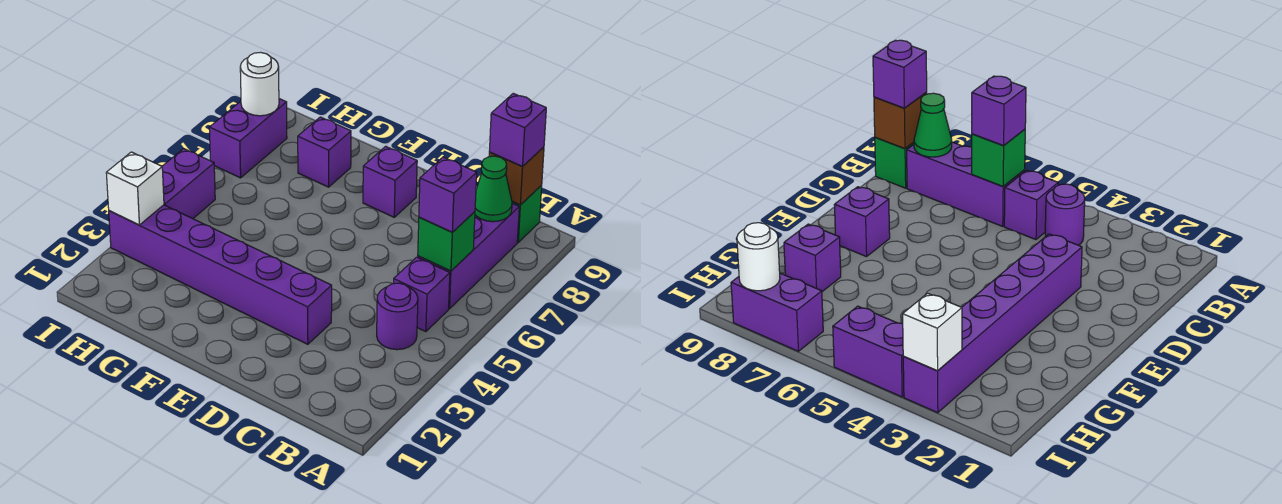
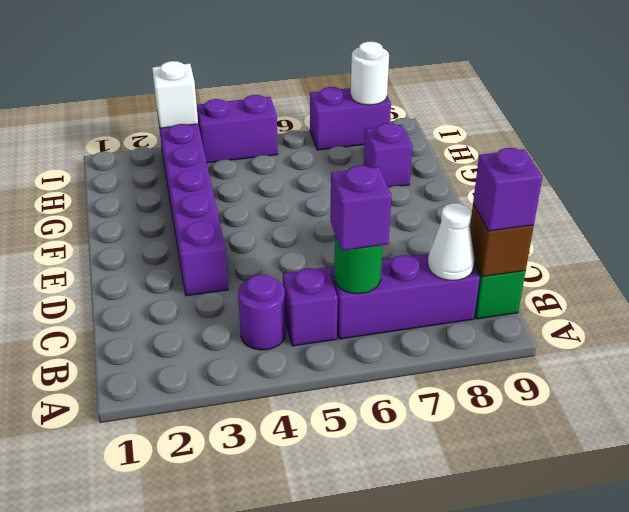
green 1x1 brick [418,212,475,271] -> green 1x1 round brick [334,235,382,294]
green 1x1 cone [475,156,512,222] -> white 1x1 cone [428,203,475,280]
purple 1x1 brick [363,146,417,217] -> none

